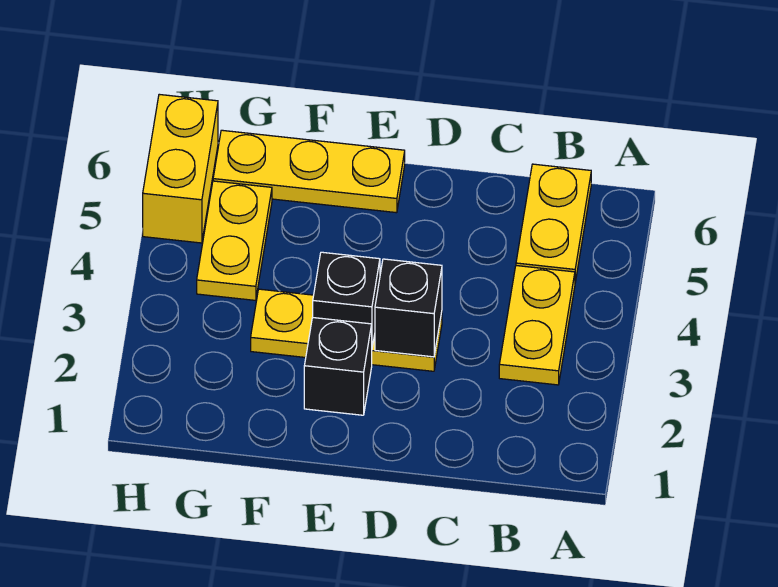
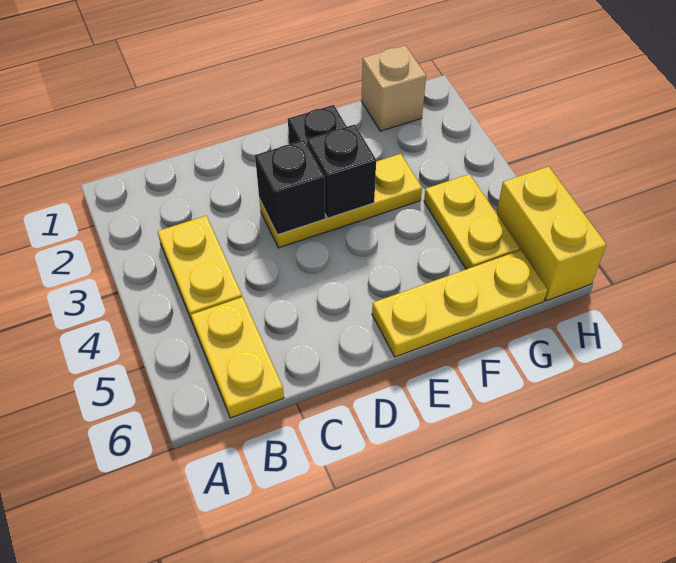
none -> tan 1x1 brick [361,45,426,131]

